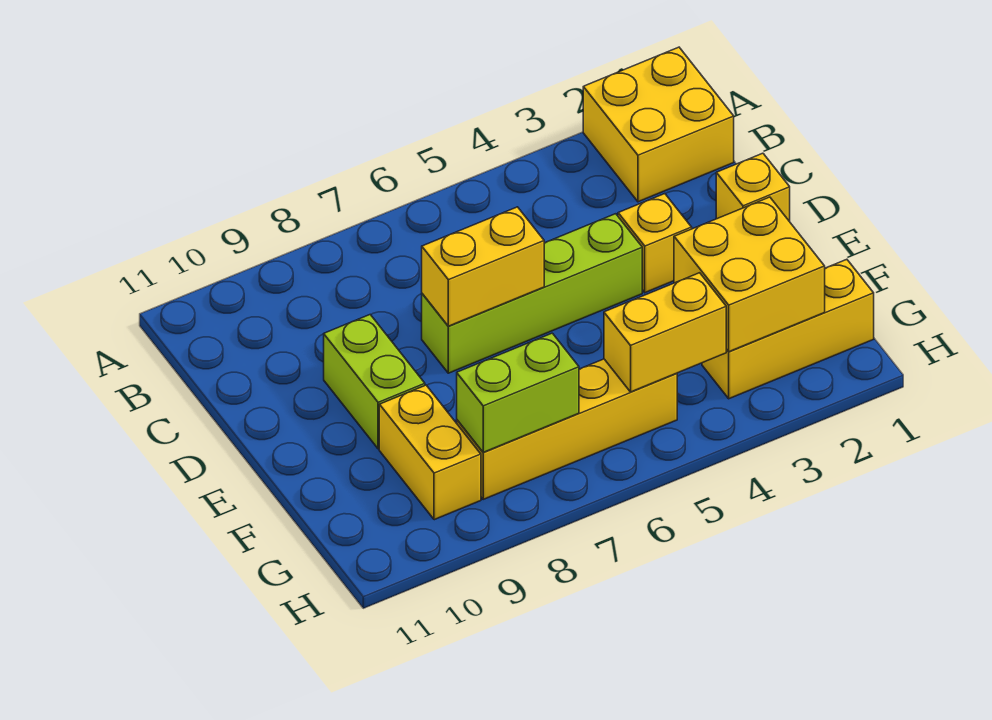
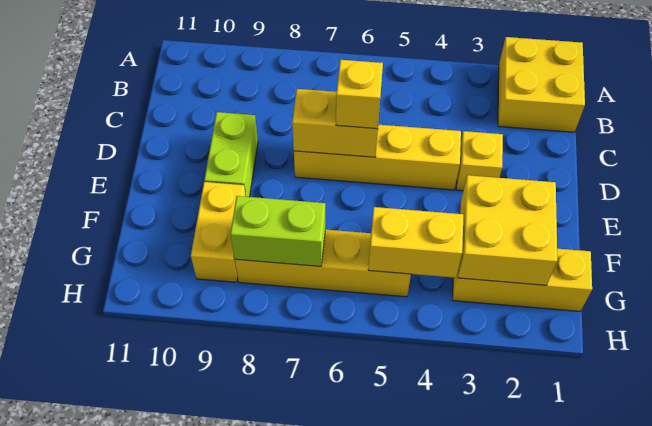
yellow 1x1 brick [716,153,790,222] -> yellow 1x1 brick moved to [336,60,383,129]
lime 1x4 brick [422,214,642,373] -> yellow 1x4 brick [294,125,461,190]

